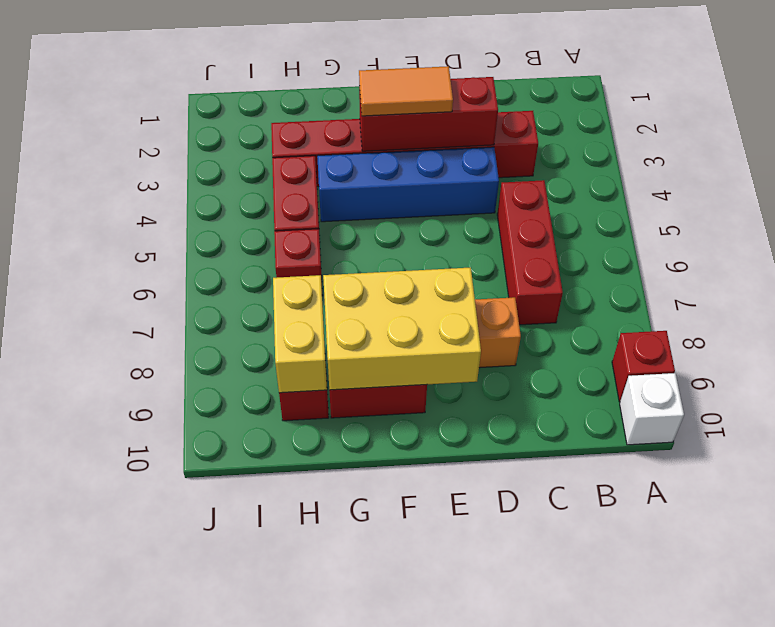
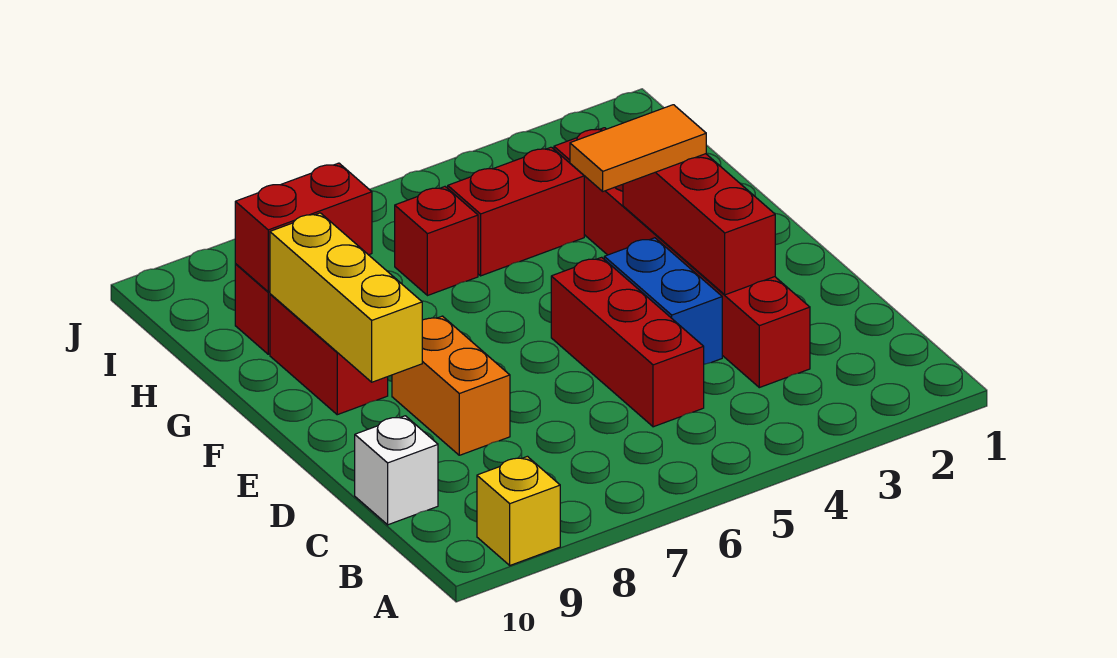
red 1x1 brick [612,331,675,402] -> yellow 1x1 brick [477,456,560,565]
white 1x1 brick [620,373,684,445] -> white 1x1 brick moved to [355,416,438,525]
red 1x3 brick [497,180,563,325] -> red 1x3 brick turned to [551,257,704,427]
blue 1x4 brick [317,147,499,222] -> blue 1x2 brick [604,238,722,364]
orange 1x2 tile [359,66,453,116] -> orange 1x2 tile turned to [570,105,706,191]
yellow 2x3 brick [323,267,481,390] -> yellow 1x3 brick [270,213,422,382]
yellow 1x2 brick [273,275,327,393] -> red 1x2 brick [235,163,372,292]

